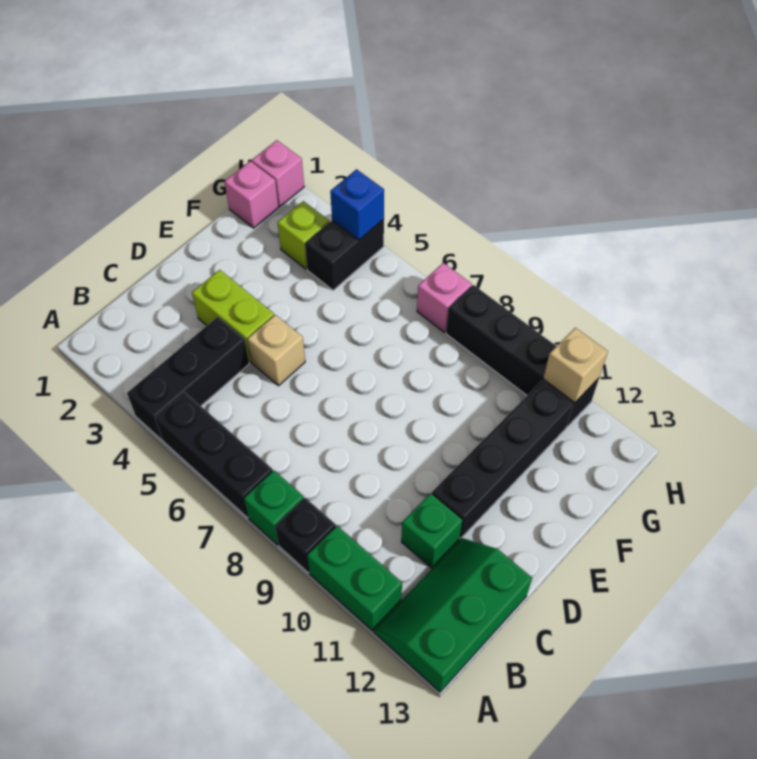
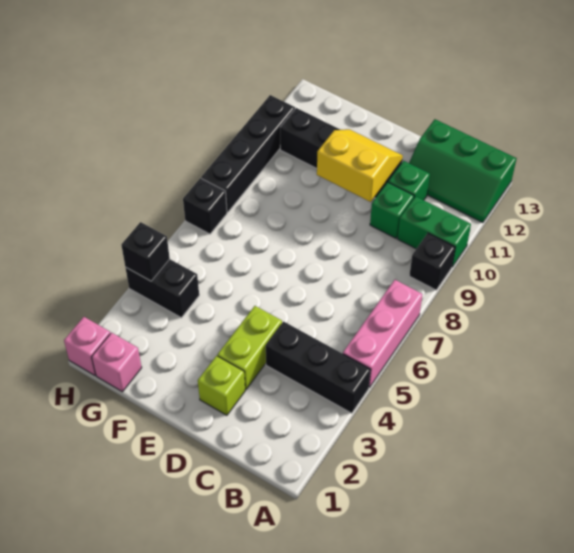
black 1x3 brick [155,393,273,518] -> pink 1x3 brick [343,280,423,387]
green 1x1 brick [244,471,304,545] -> green 1x1 brick moved to [370,182,414,238]
green 1x2 brick [307,526,402,631] -> green 1x2 brick turned to [398,196,471,267]
tan 1x1 brick [248,315,305,386] -> none
none -> yellow 2x2 slope [317,129,403,202]
lime 1x1 brick [278,201,330,269] -> lime 1x1 brick moved to [198,356,245,415]
blue 1x1 brick [330,169,384,240] -> black 1x1 brick [121,222,170,281]
pink 1x1 brick [417,263,472,332] -> black 1x1 brick [183,178,227,234]
tan 1x1 brick [543,328,608,403] -> none

